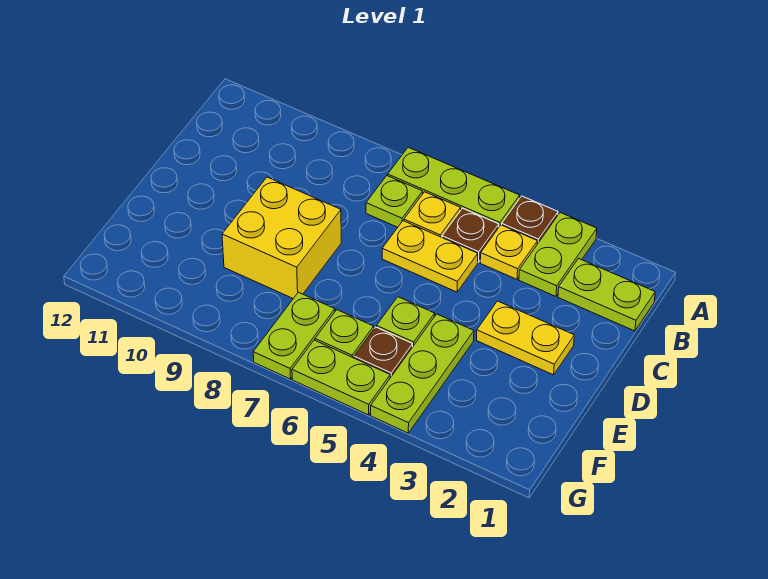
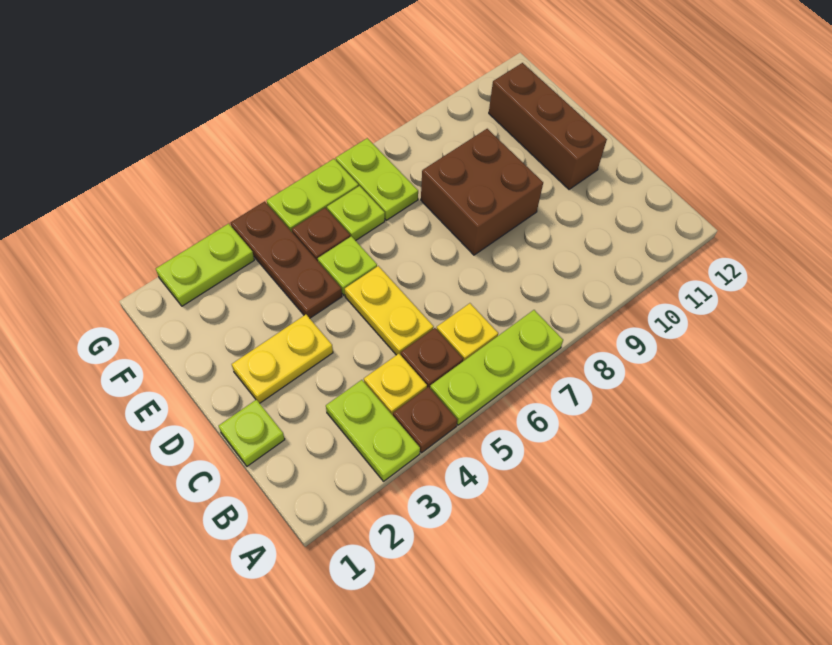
lime 1x2 plate [558,259,655,331] -> lime 1x2 plate moved to [156,224,254,306]
lime 1x1 plate [366,176,423,227] -> lime 1x1 plate moved to [219,400,285,466]
yellow 1x2 plate [382,221,478,292] -> yellow 1x2 plate turned to [345,266,434,355]
yellow 2x2 brick [222,177,341,299] -> brown 2x2 brick [421,129,543,255]
none -> brown 1x3 brick [489,63,607,189]
lime 1x3 plate [371,314,474,433] -> brown 1x3 plate [231,201,342,318]

